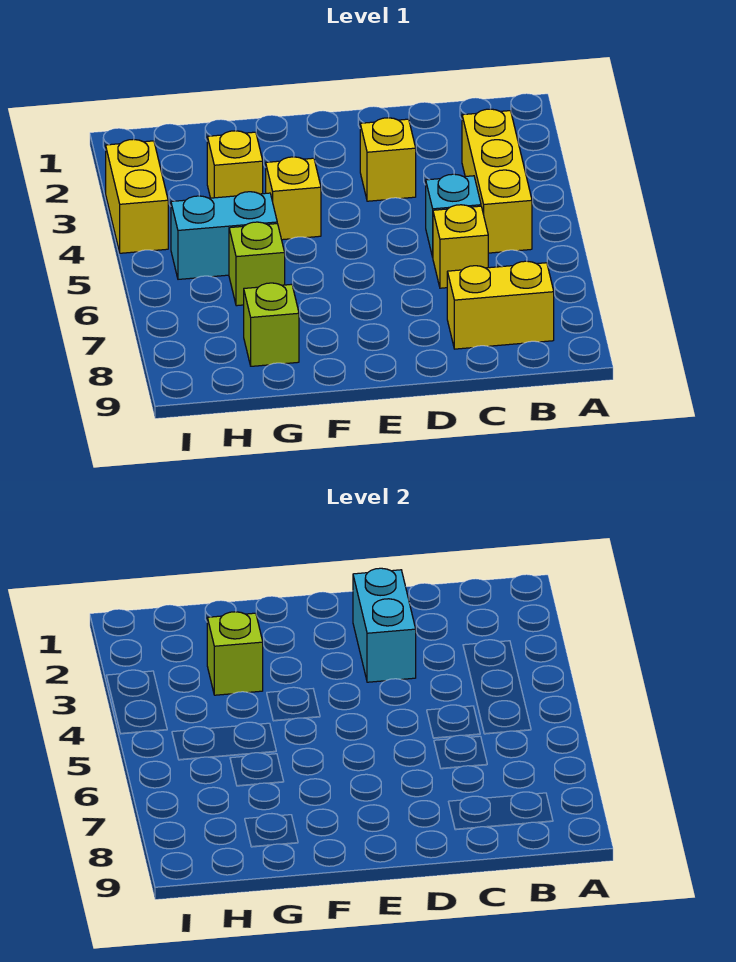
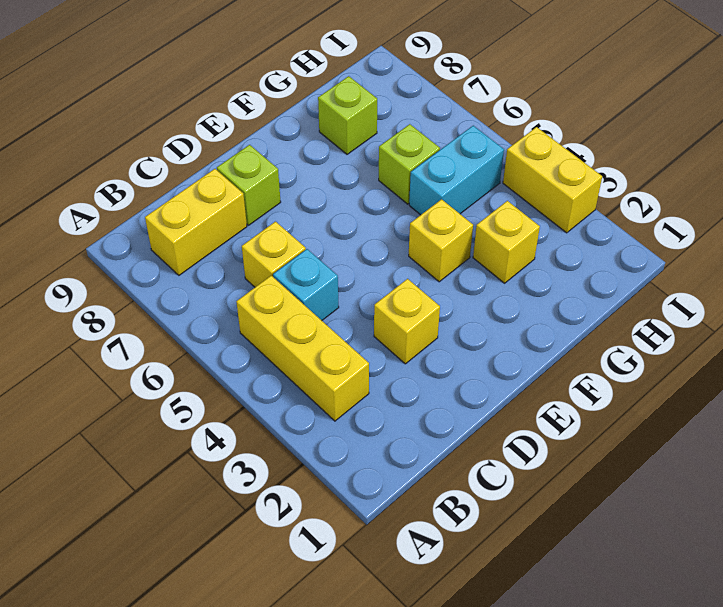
cyan 1x2 brick [353,568,416,682] -> none
lime 1x1 brick [207,612,263,695] -> lime 1x1 brick moved to [217,145,281,225]

